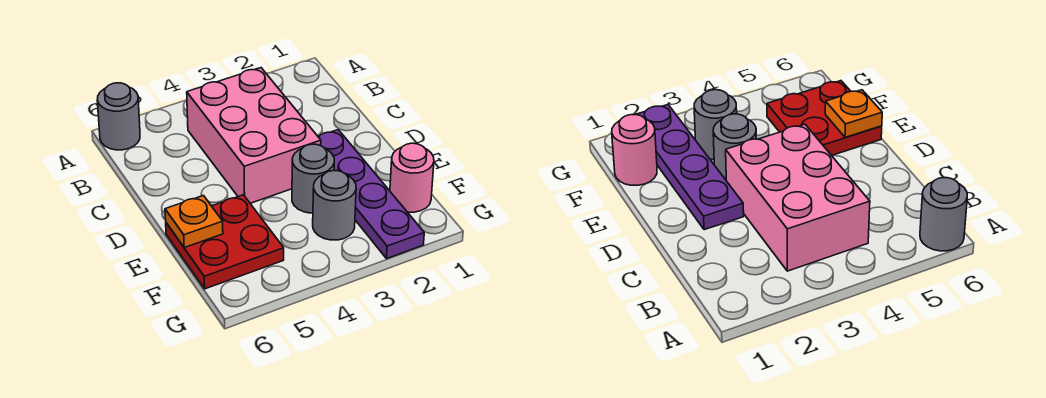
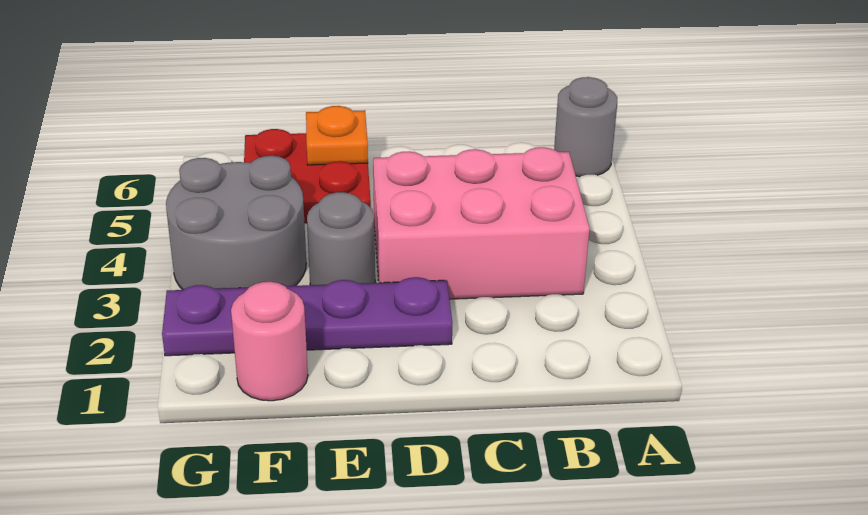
grey 1x1 round brick [313,171,356,240] -> grey 2x2 round brick [166,156,306,290]

